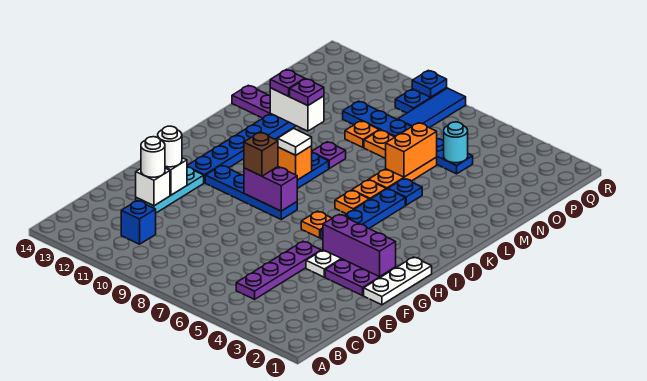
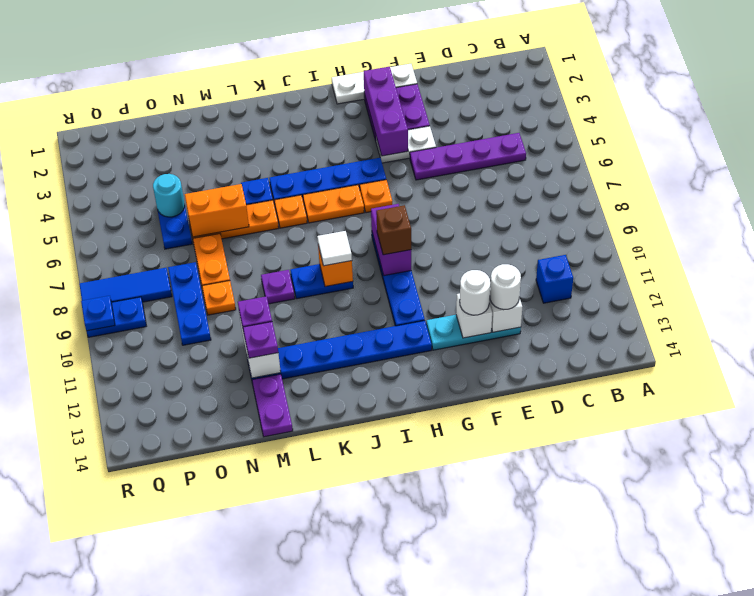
orange 1x1 plate [335,190,369,214] -> orange 1x2 plate [303,185,364,223]

